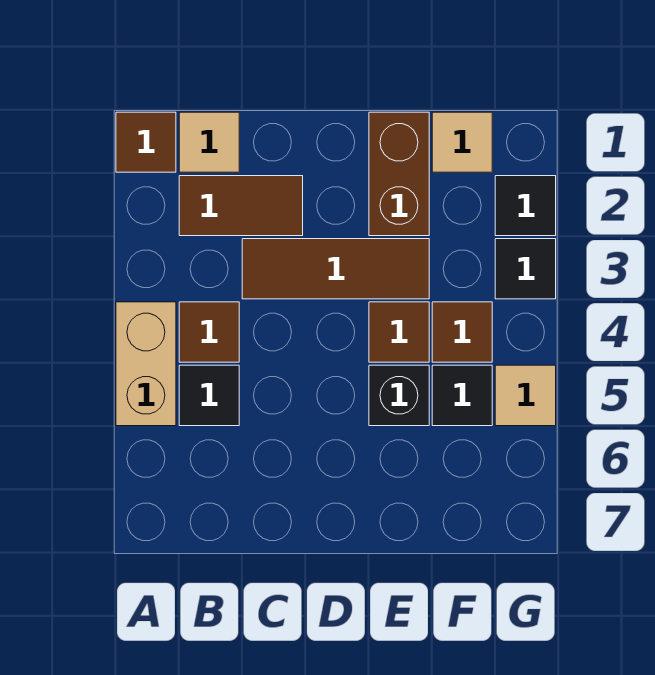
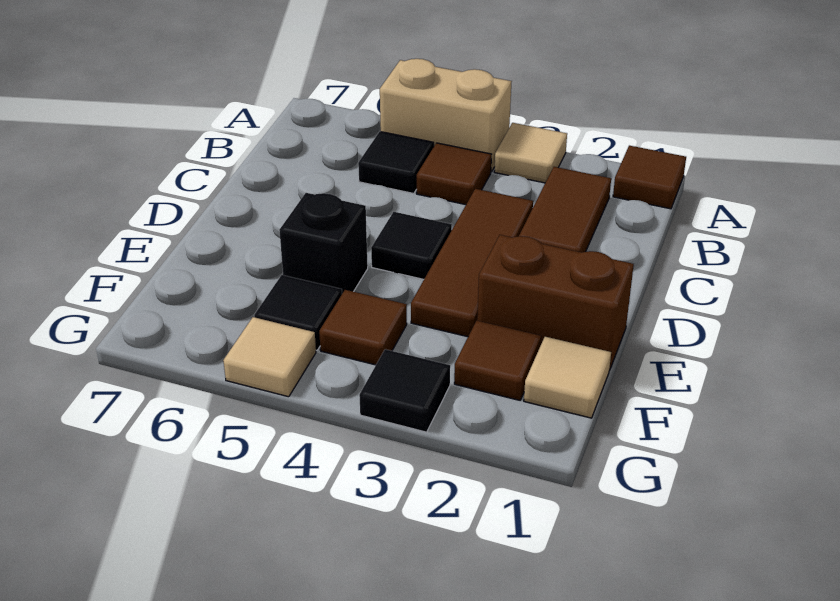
tan 1x1 tile [179,112,239,172] -> tan 1x1 tile moved to [494,123,567,183]
brown 1x1 tile [369,302,429,362] -> brown 1x1 tile moved to [454,321,541,400]
black 1x1 tile [495,176,556,236] -> black 1x1 tile moved to [371,212,452,279]

